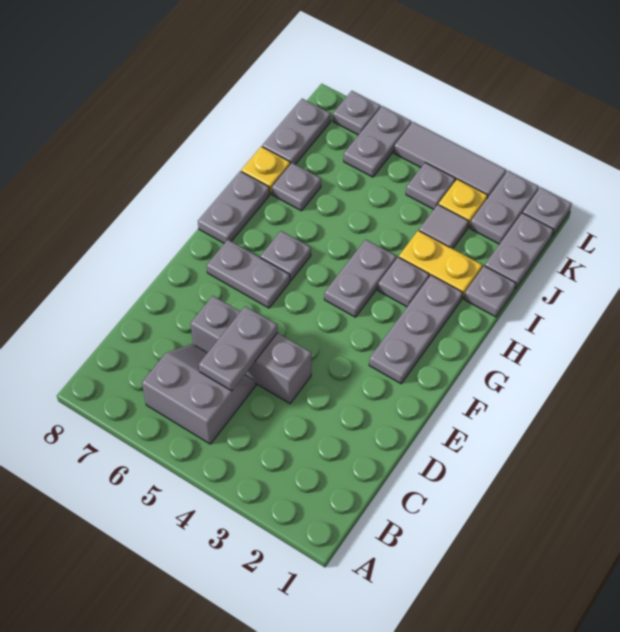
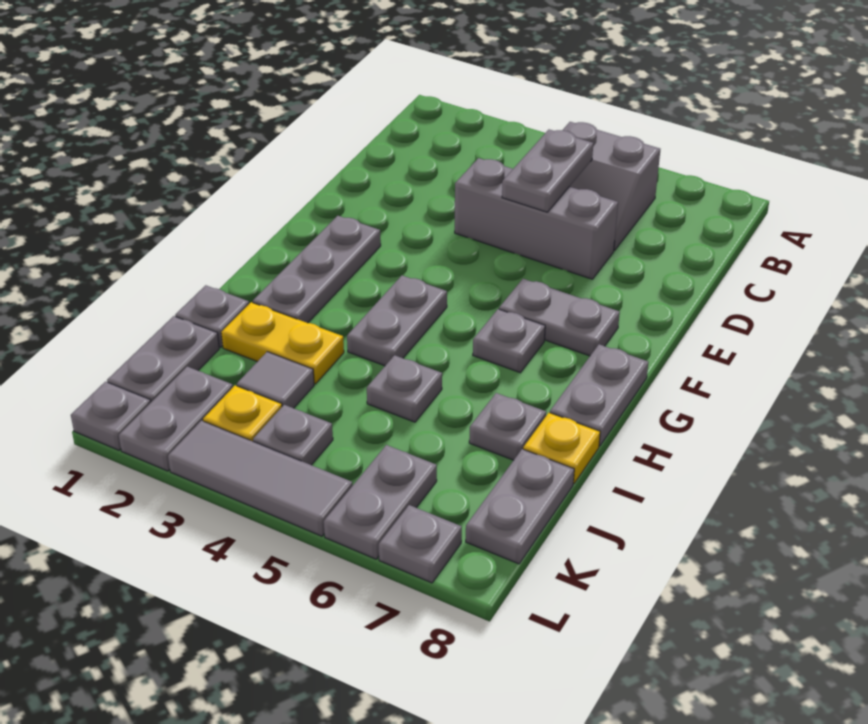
grey 1x1 plate [378,257,429,307] -> grey 1x1 plate moved to [367,355,442,422]

